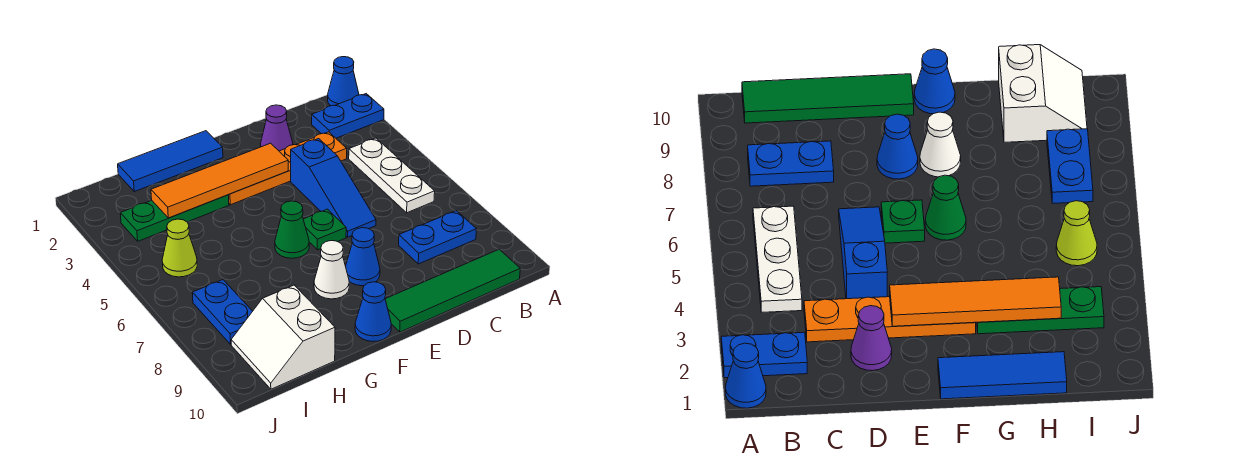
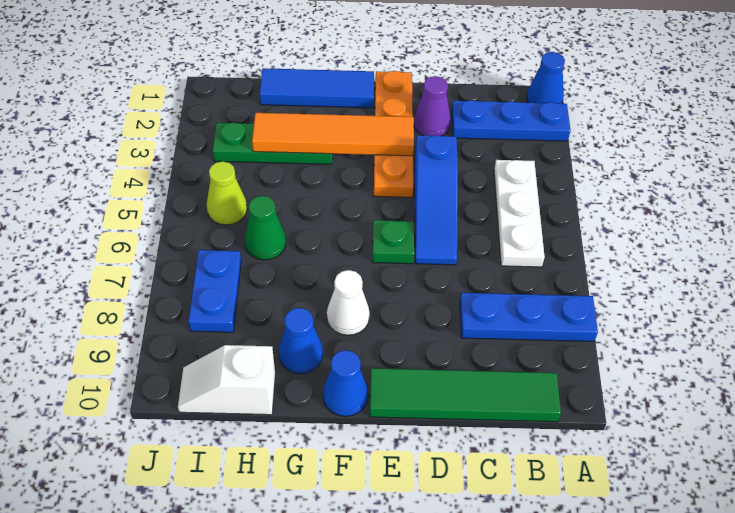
blue 1x2 plate [312,94,384,138] -> blue 1x3 plate [452,100,571,141]
blue 1x2 plate [399,211,477,264] -> blue 1x3 plate [460,293,598,341]
orange 1x4 plate [229,132,347,205] -> orange 1x4 plate turned to [374,71,413,197]
blue 1x1 cone [346,228,380,286] -> blue 1x1 cone moved to [279,308,323,374]
green 1x1 cone [275,201,309,258] -> green 1x1 cone moved to [245,196,286,260]
white 2x2 slope [231,285,335,389] -> white 1x2 slope [178,345,275,415]

